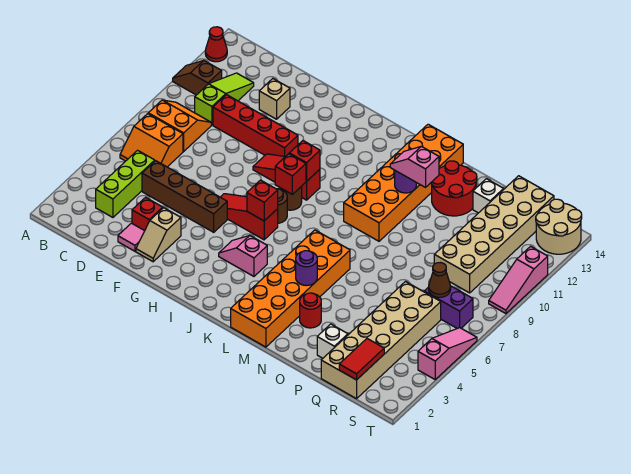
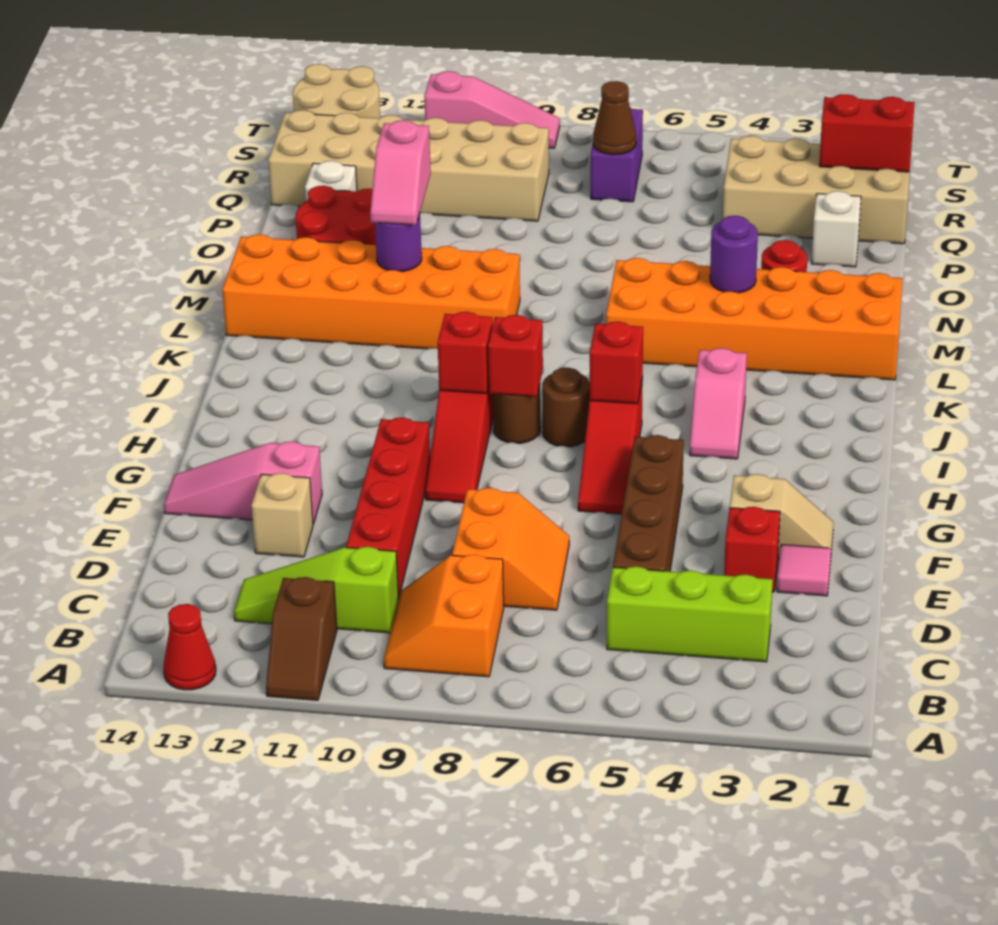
orange 2x2 slope [120,114,183,167] -> orange 2x2 slope moved to [452,488,569,610]
tan 2x6 brick [321,282,441,399] -> tan 2x4 brick [723,136,910,244]
red 1x2 tile [339,339,384,380] -> red 1x2 brick [819,94,915,172]
pink 1x3 slope [418,328,477,379] -> pink 1x3 slope moved to [164,441,322,524]

